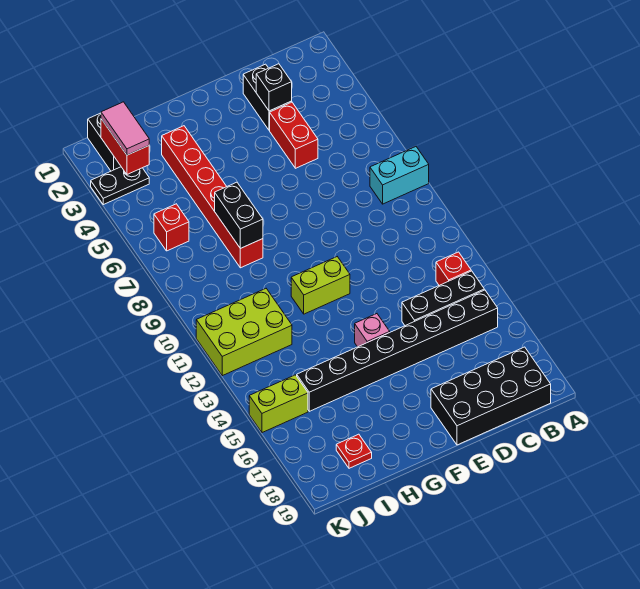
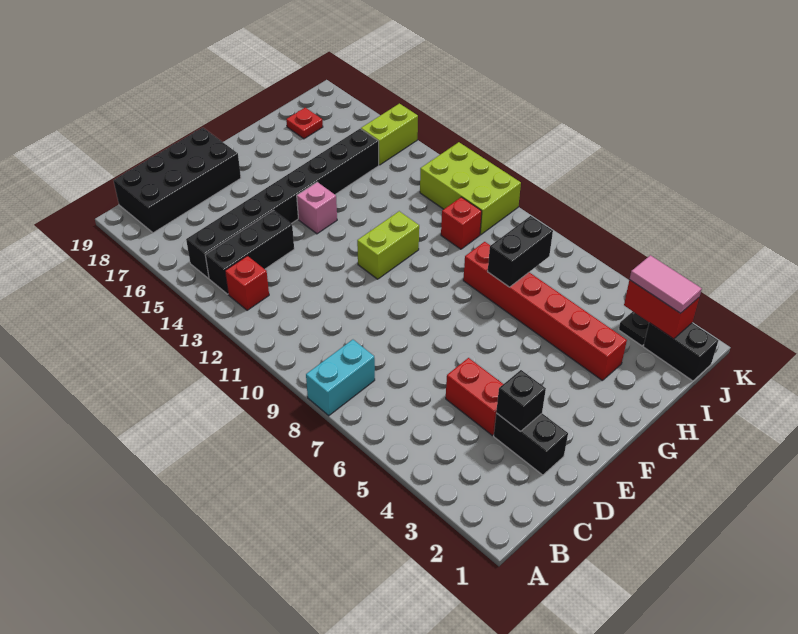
black 1x2 brick [215,182,263,248] -> black 1x2 brick turned to [488,216,553,287]
lime 2x3 brick [196,289,292,376] -> lime 2x3 brick turned to [420,142,521,235]
red 1x1 brick [154,204,189,251] -> red 1x1 brick moved to [441,197,482,249]

